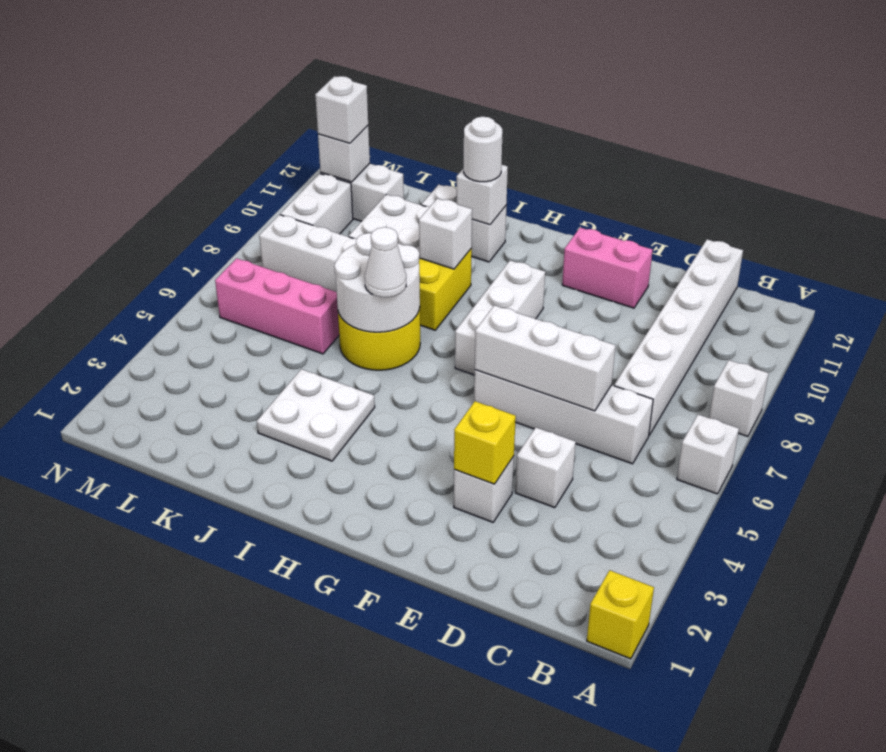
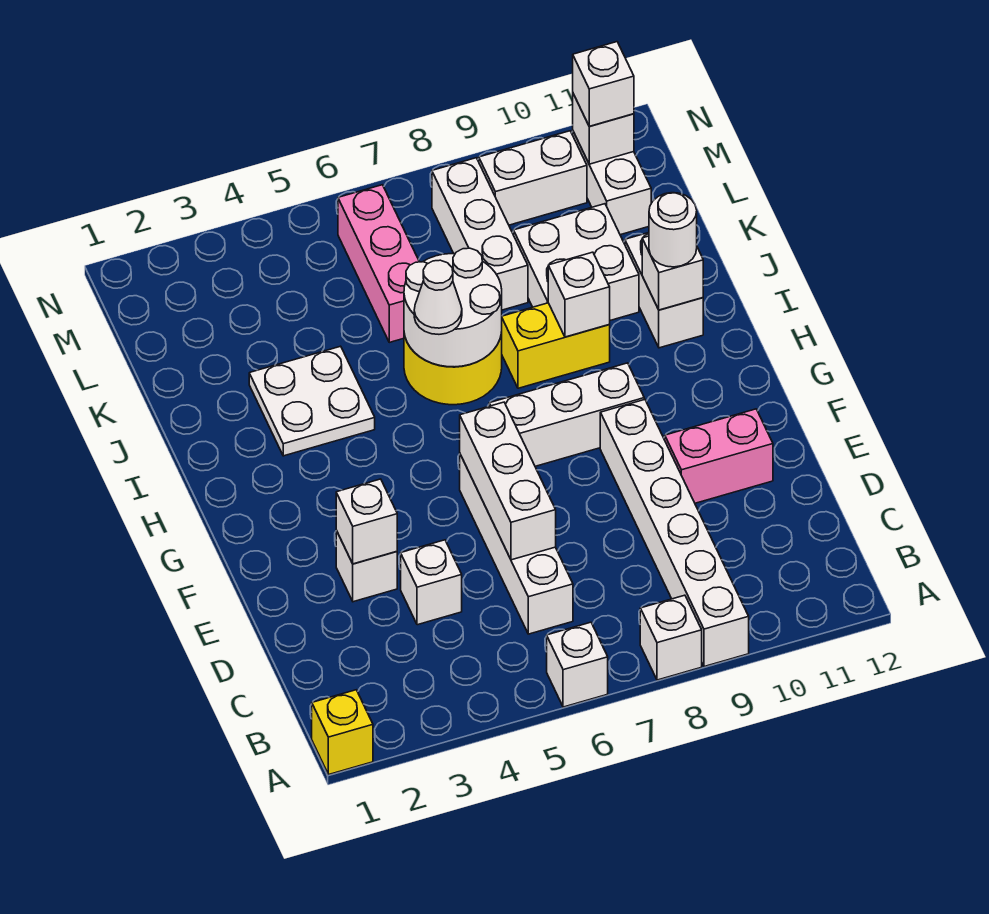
white 1x6 brick [614,239,743,435] -> white 1x6 brick turned to [600,399,749,667]
yellow 1x1 brick [454,401,516,484] -> white 1x1 brick [336,479,397,564]
pink 1x2 brick [562,228,653,308] -> pink 1x2 brick turned to [665,409,773,503]

